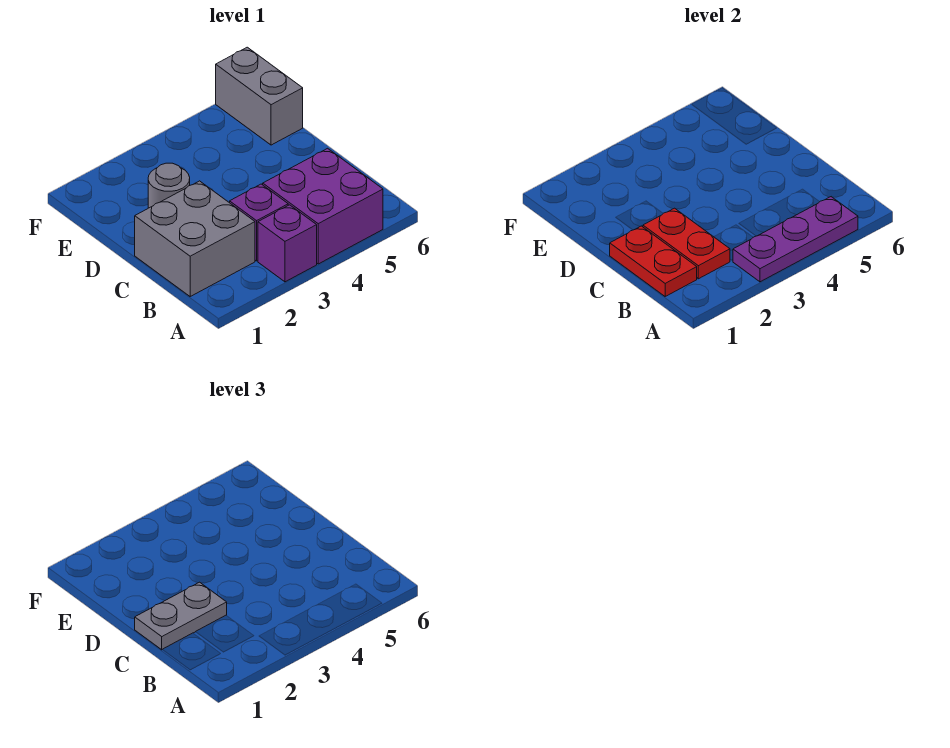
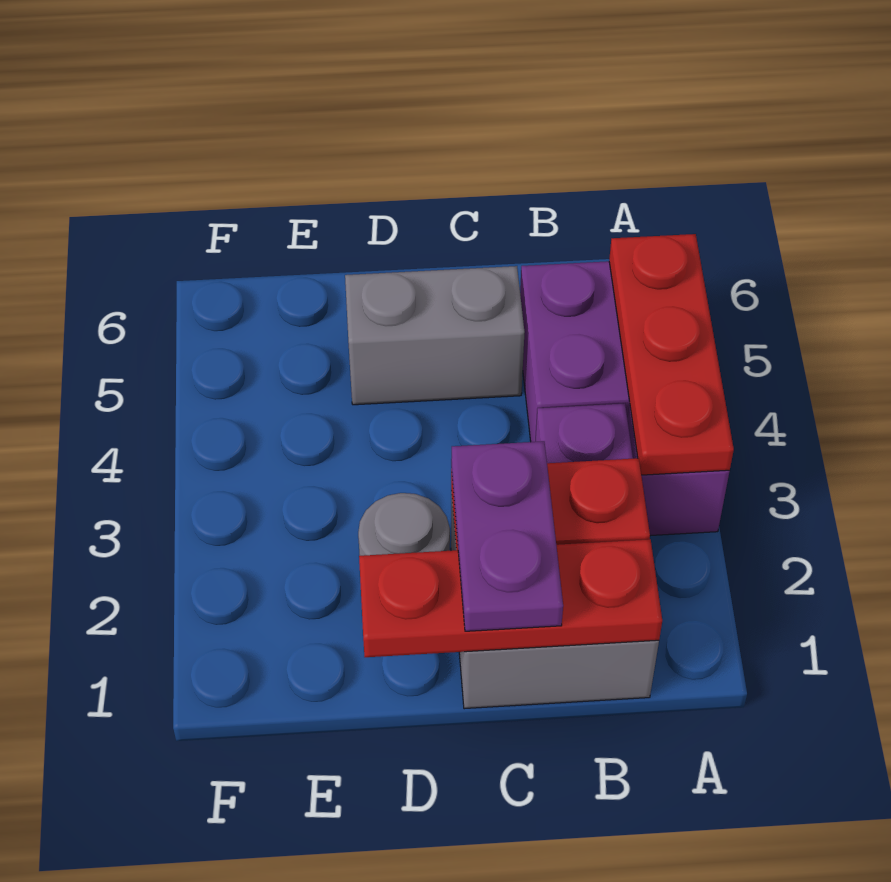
purple 1x3 plate [733,197,858,282] -> red 1x3 plate [609,234,734,475]
red 1x2 plate [610,226,697,296] -> red 1x3 plate [359,539,662,657]
grey 1x2 plate [135,582,227,650] -> purple 1x2 plate [451,441,563,631]
grey 1x2 brick [216,47,303,145] -> grey 1x2 brick moved to [345,266,525,405]

